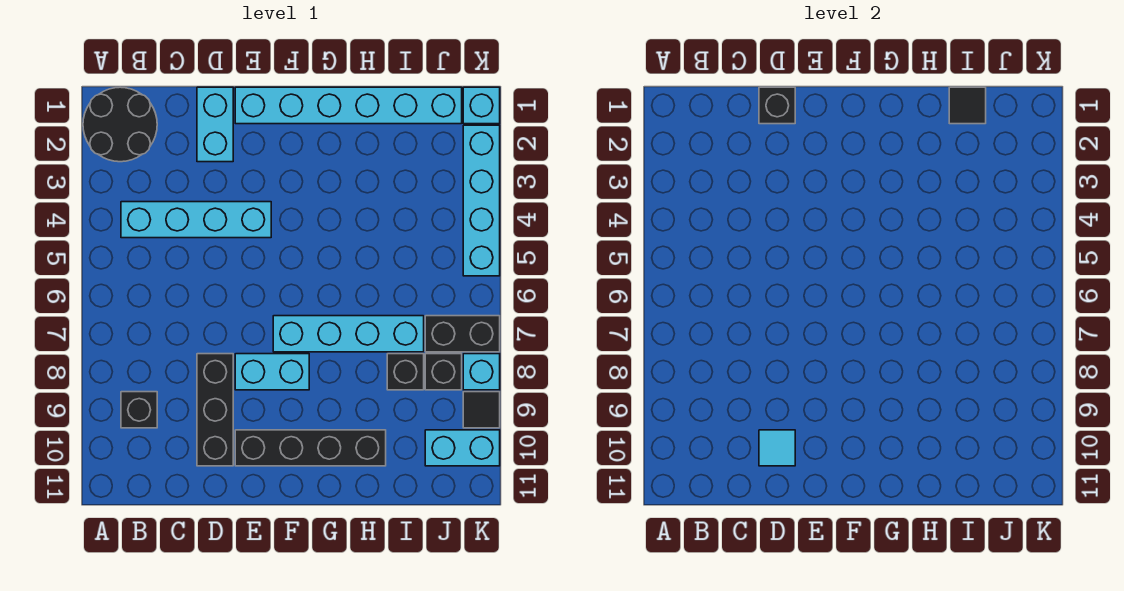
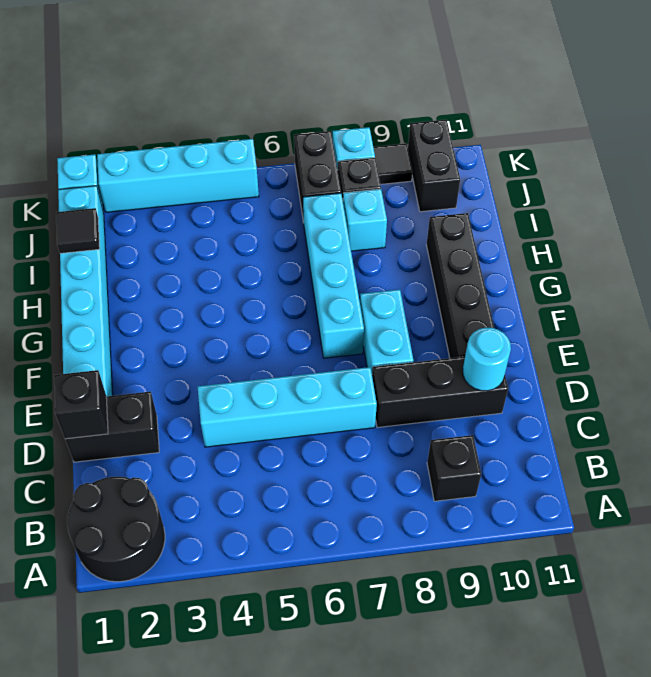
cyan 1x4 brick [121,202,271,238] -> cyan 1x4 brick turned to [198,367,377,447]
cyan 1x2 brick [197,87,233,162] -> black 1x2 brick [65,392,159,462]
cyan 1x1 tile [759,430,795,466] -> cyan 1x1 round brick [463,328,511,391]
black 1x1 brick [387,354,424,390] -> cyan 1x1 brick [343,189,387,251]
cyan 1x2 brick [425,430,500,466] -> black 1x2 brick [408,120,460,212]

